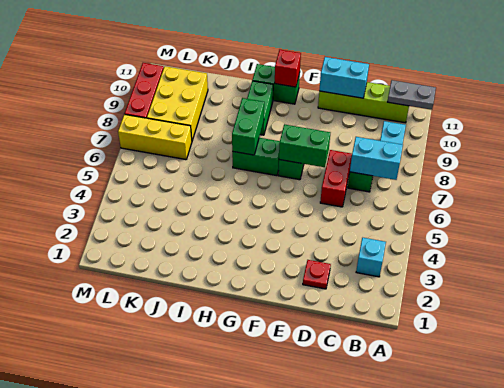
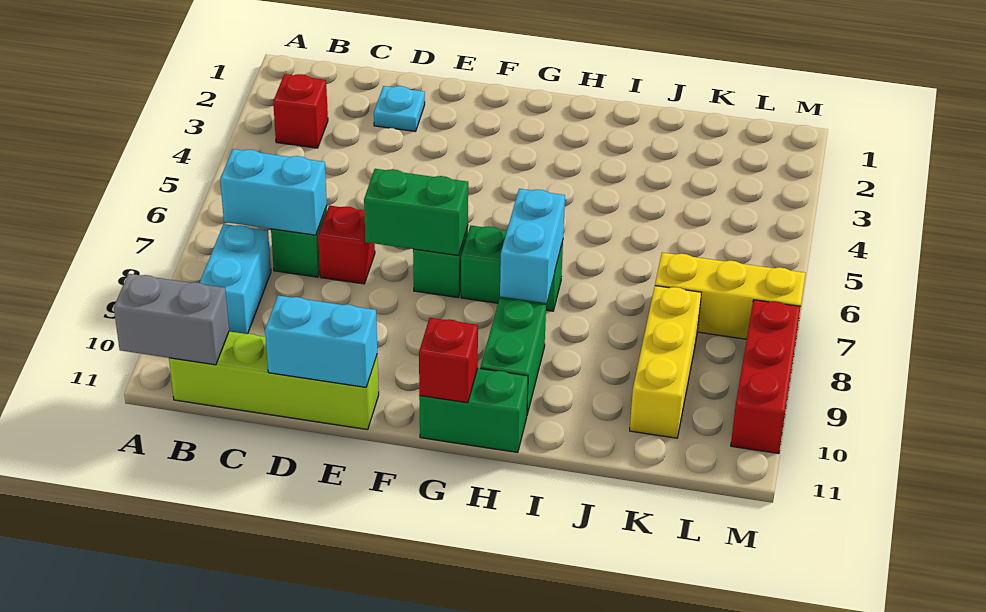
grey 1x2 plate [387,80,436,110] -> grey 1x2 brick [114,274,229,365]
cyan 1x1 brick [356,238,386,277] -> red 1x1 brick [273,74,328,148]
red 1x1 plate [303,260,331,289] -> cyan 1x1 plate [374,86,425,132]
red 1x2 brick [320,150,352,207] -> red 1x1 brick [318,206,375,284]
green 1x2 brick [232,98,264,155] -> cyan 1x2 brick [500,189,565,303]
yellow 2x3 brick [147,66,208,141] -> yellow 1x3 brick [630,286,701,438]

